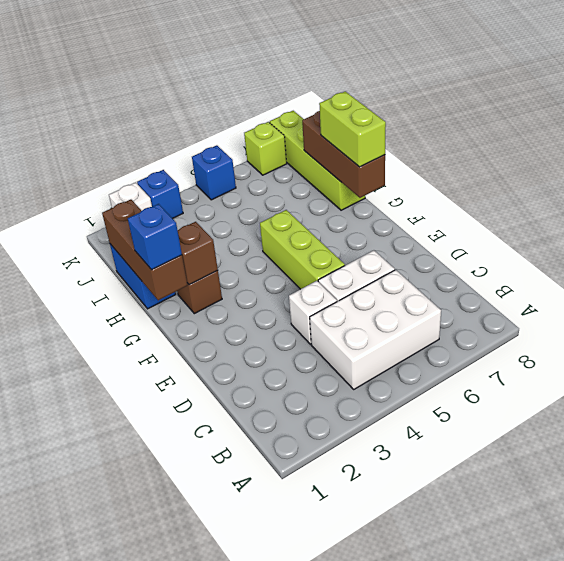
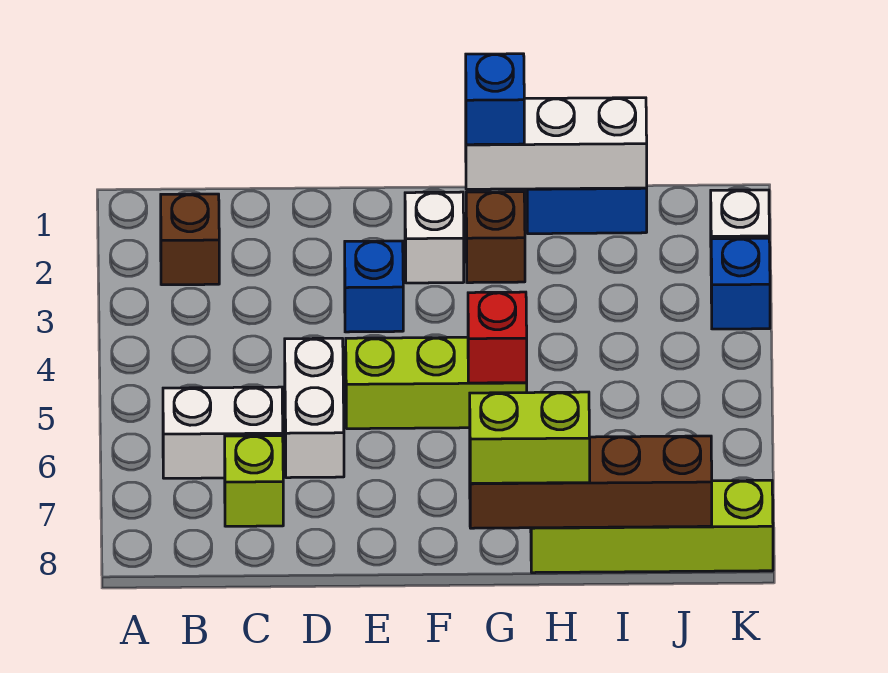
white 2x3 brick [310,270,441,389] -> white 1x2 brick [163,387,283,478]
white 1x1 brick [289,281,337,344] -> white 1x1 brick moved to [405,192,464,283]
brown 1x3 brick [102,200,187,300] -> white 1x3 brick [466,98,647,189]
brown 1x1 brick [178,222,218,285] -> brown 1x1 brick moved to [161,194,219,285]
none -> red 1x1 brick [468,292,527,383]
brown 1x3 brick [302,111,385,198] -> brown 1x4 brick [470,436,712,528]
blue 1x1 brick [192,145,236,200] -> blue 1x1 brick moved to [345,241,403,332]
lime 1x1 brick [244,122,287,175] -> lime 1x1 brick moved to [225,436,283,526]

